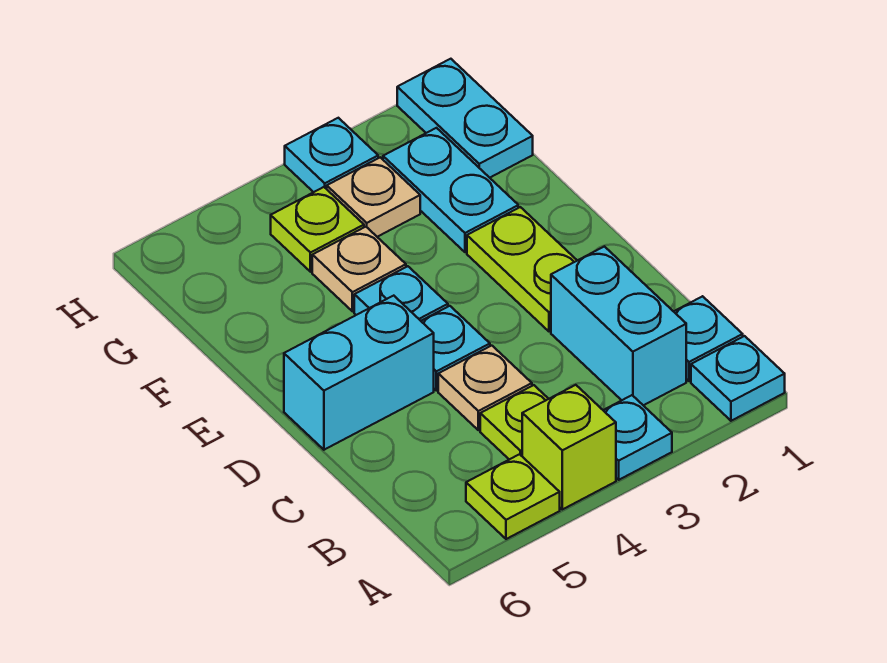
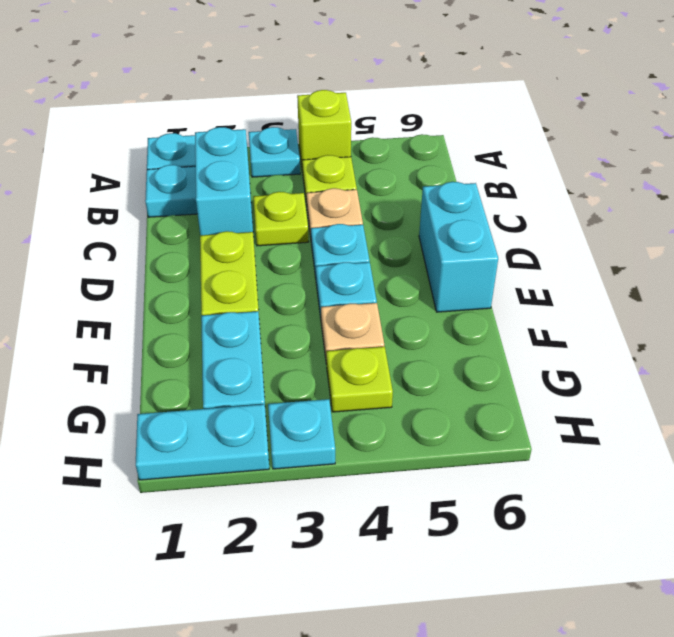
lime 1x1 plate [466,454,560,539] -> lime 1x1 plate moved to [253,192,308,246]
cyan 1x2 brick [284,296,434,450] -> cyan 1x2 brick turned to [419,182,498,312]
cyan 1x2 plate [397,59,533,178] -> cyan 1x2 plate turned to [136,404,269,480]
tan 1x1 plate [327,157,420,237] -> none

